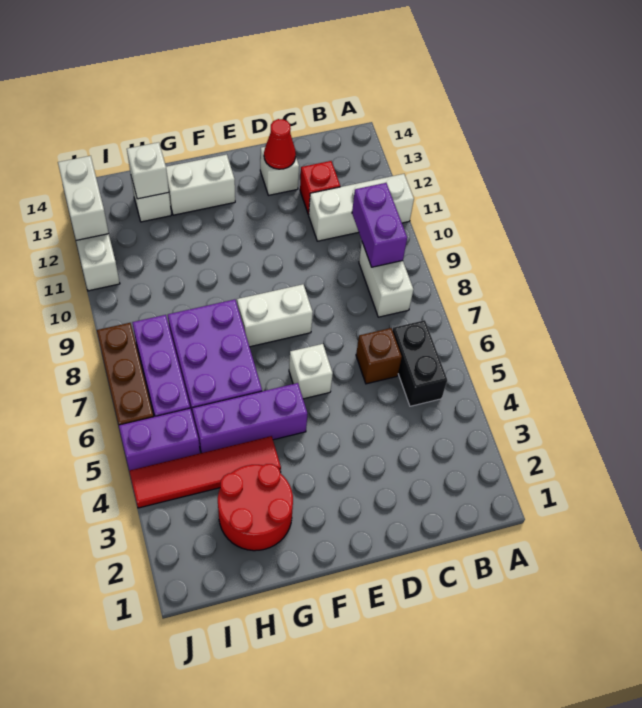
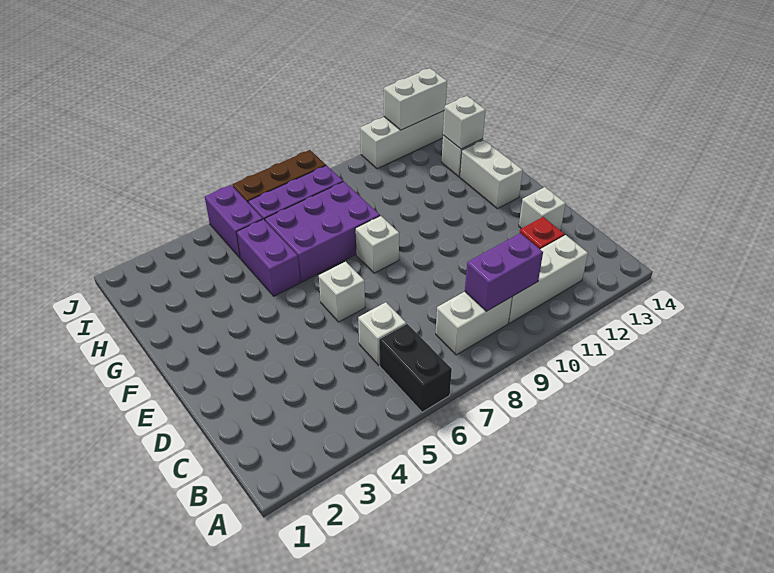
white 1x3 brick [309,174,414,241] -> white 1x3 brick turned to [508,235,588,323]
black 1x2 brick [392,320,447,406] -> black 1x2 brick turned to [379,324,452,412]
brown 1x1 brick [356,328,402,384] -> white 1x1 brick [358,302,406,365]
red 1x1 cone [264,119,296,169] -> none
white 1x2 brick [237,284,313,347] -> white 1x1 brick [355,216,399,273]
purple 1x3 brick [192,383,307,453] -> purple 1x2 brick [237,219,300,296]
red 2x2 round brick [218,464,293,551] -> none
red 1x4 tile [129,436,281,508] -> none

